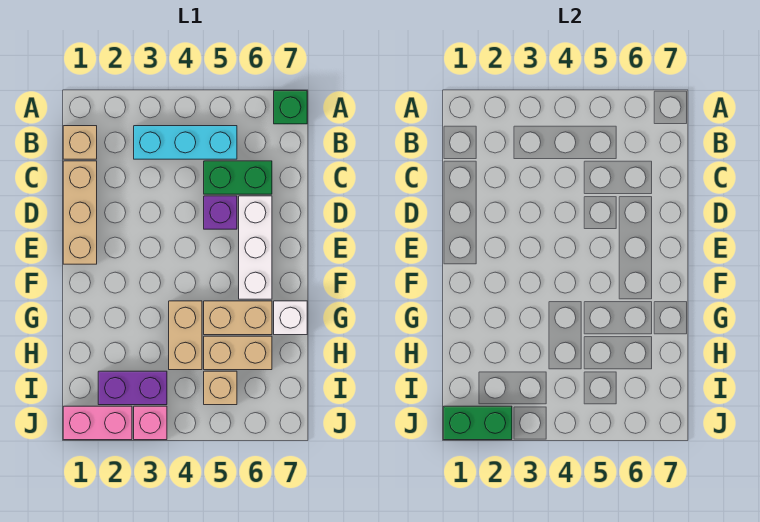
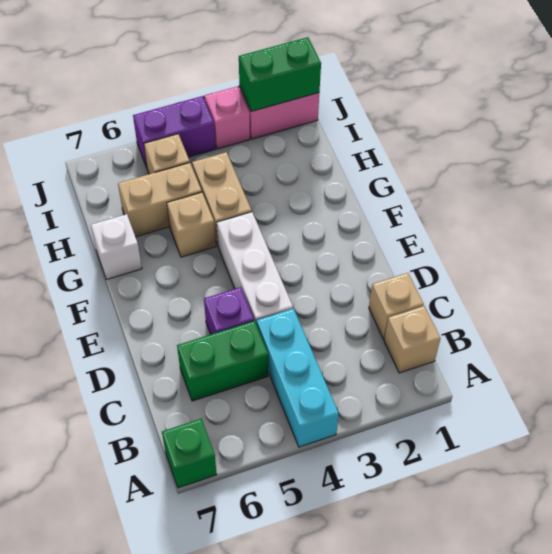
cyan 1x3 brick [134,126,237,159] -> cyan 1x3 brick turned to [257,309,339,447]
tan 1x3 brick [63,161,97,264] -> tan 1x1 brick [369,273,424,339]
white 1x3 brick [239,196,272,299] -> white 1x3 brick moved to [217,212,293,325]
tan 1x2 brick [204,301,272,335] -> tan 1x1 brick [167,192,216,257]
purple 1x2 brick [98,371,167,405] -> purple 1x2 brick moved to [133,96,215,168]

